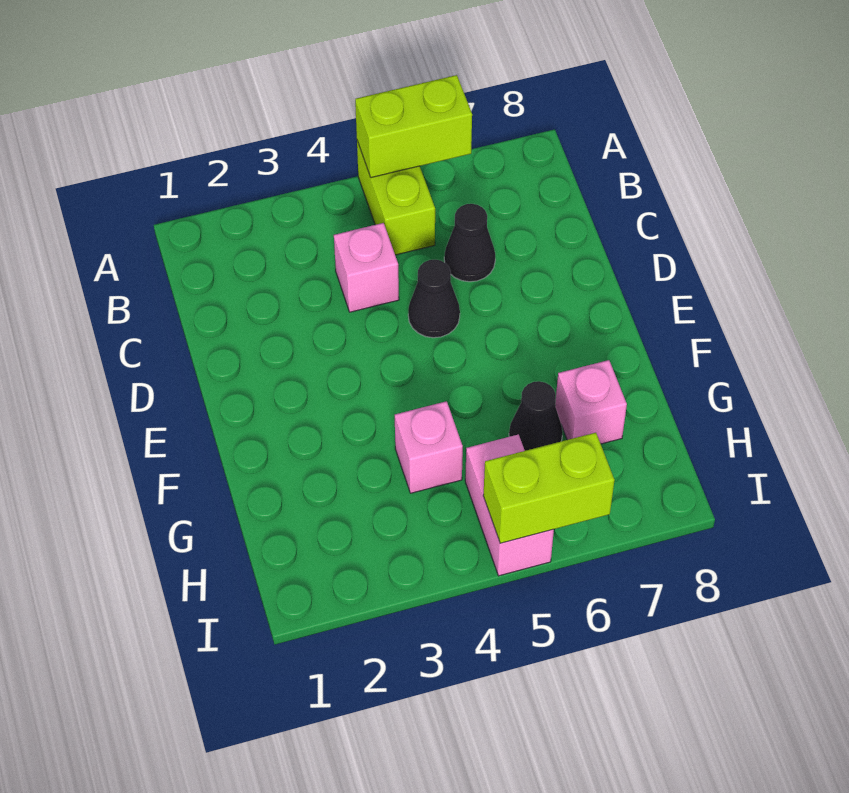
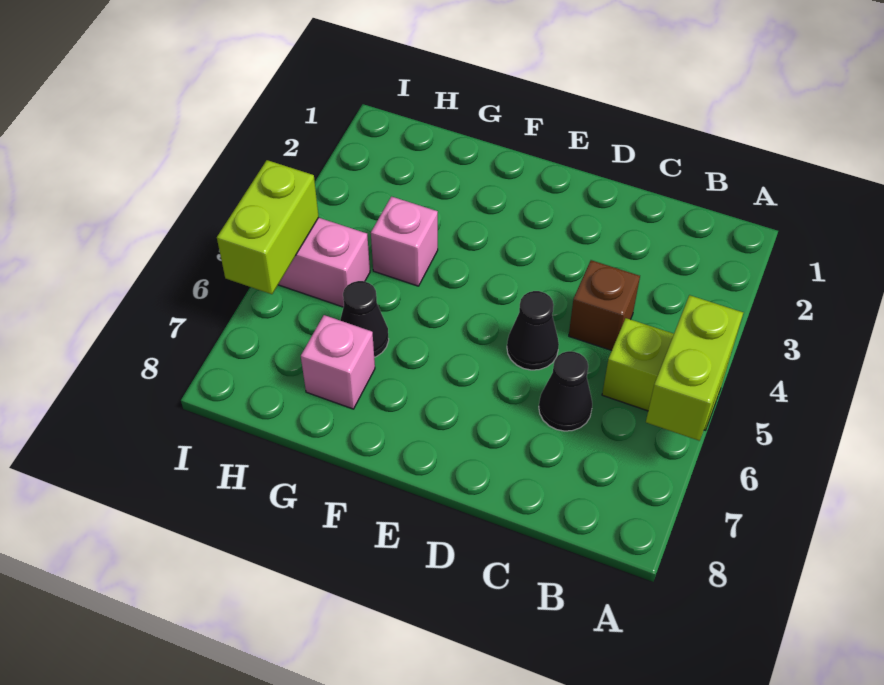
pink 1x1 brick [334,223,399,312] -> brown 1x1 brick [569,260,640,351]

